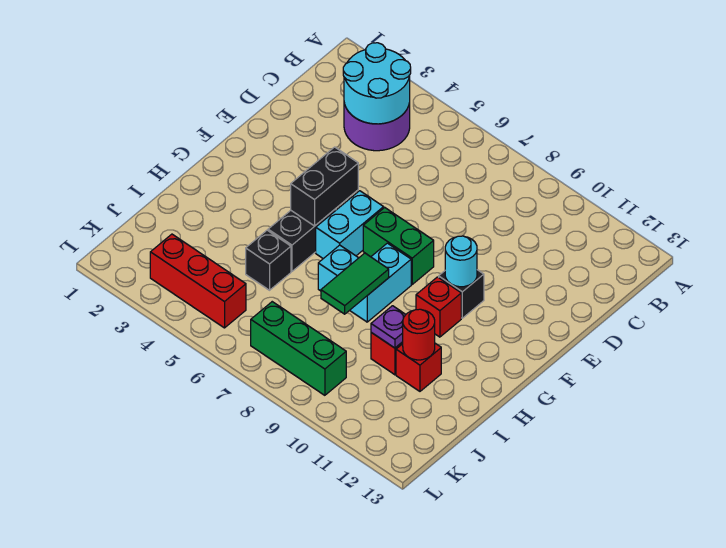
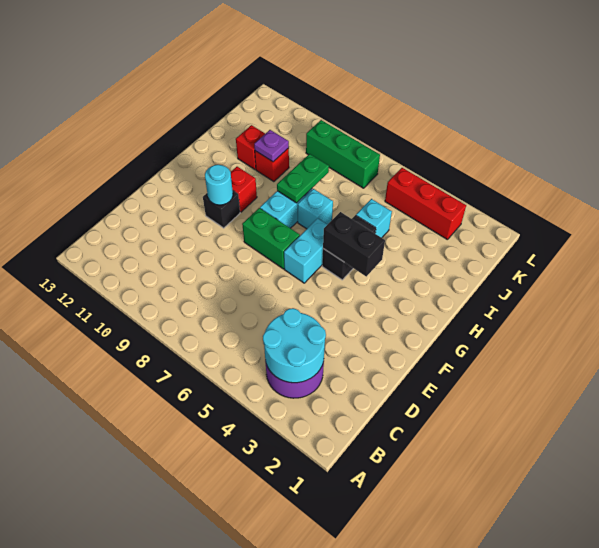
black 1x2 brick [291,147,358,226] -> black 1x2 brick turned to [323,212,385,276]
green 1x2 tile [321,253,389,314] -> green 1x2 plate [277,154,329,203]
black 1x1 brick [246,230,291,290] -> cyan 1x1 brick [356,199,392,238]
red 1x1 round brick [403,309,435,360] -> none

